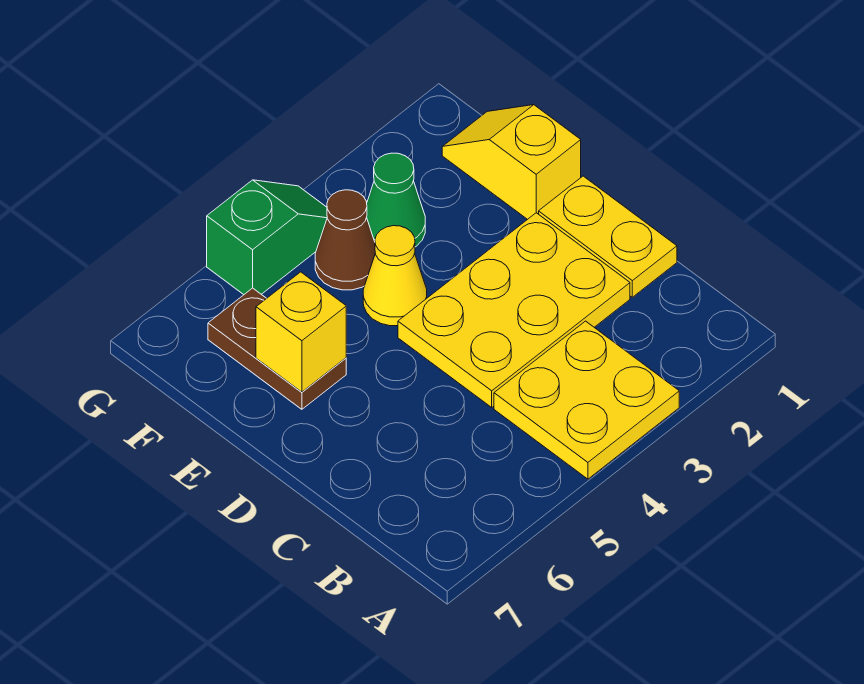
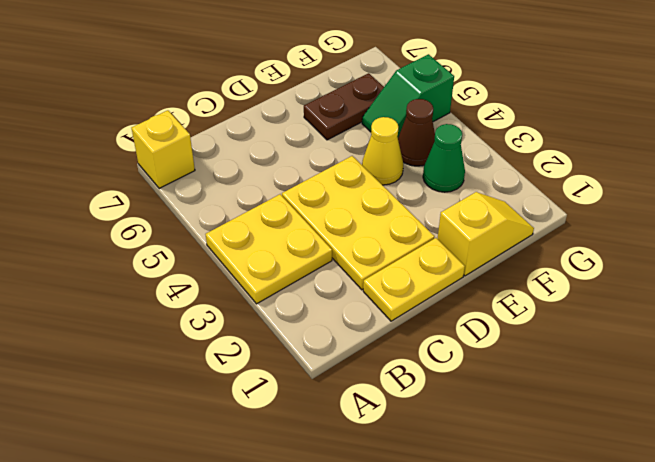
yellow 1x1 brick [256,272,346,392] -> yellow 1x1 brick moved to [132,110,195,189]
green 1x2 slope [207,180,327,295] -> green 1x2 slope turned to [362,54,454,137]

